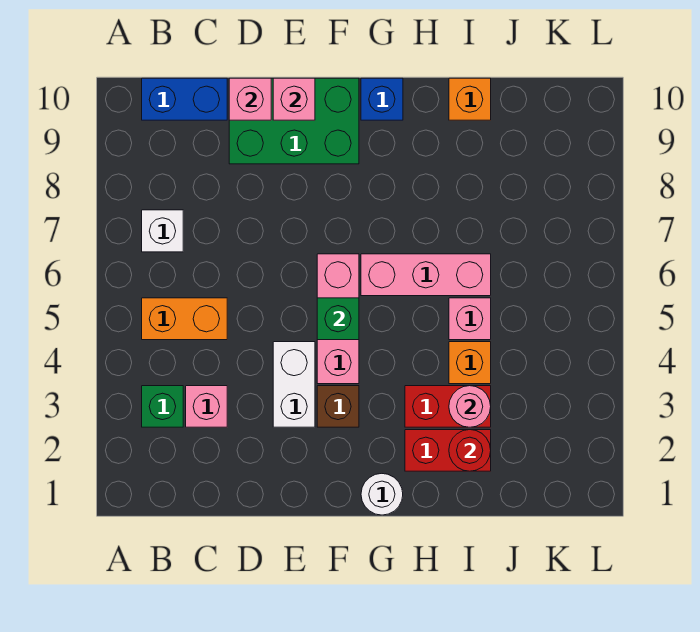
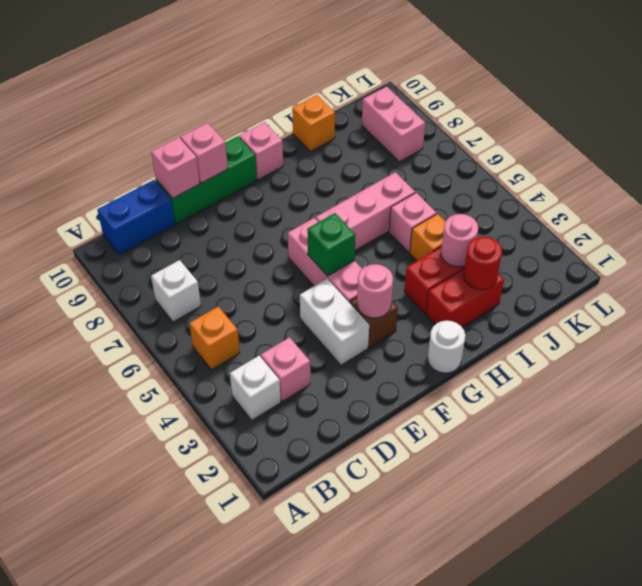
green 1x1 brick [142,386,183,427] -> white 1x1 brick [230,356,281,420]
orange 1x2 brick [142,298,227,340] -> orange 1x1 brick [189,307,240,370]
green 2x3 brick [229,78,359,164] -> green 1x3 brick [156,136,257,224]
none -> pink 1x1 round brick [357,264,393,318]
blue 1x1 brick [361,78,403,120] -> pink 1x1 brick [239,122,283,180]
none -> pink 1x2 brick [362,86,425,162]

